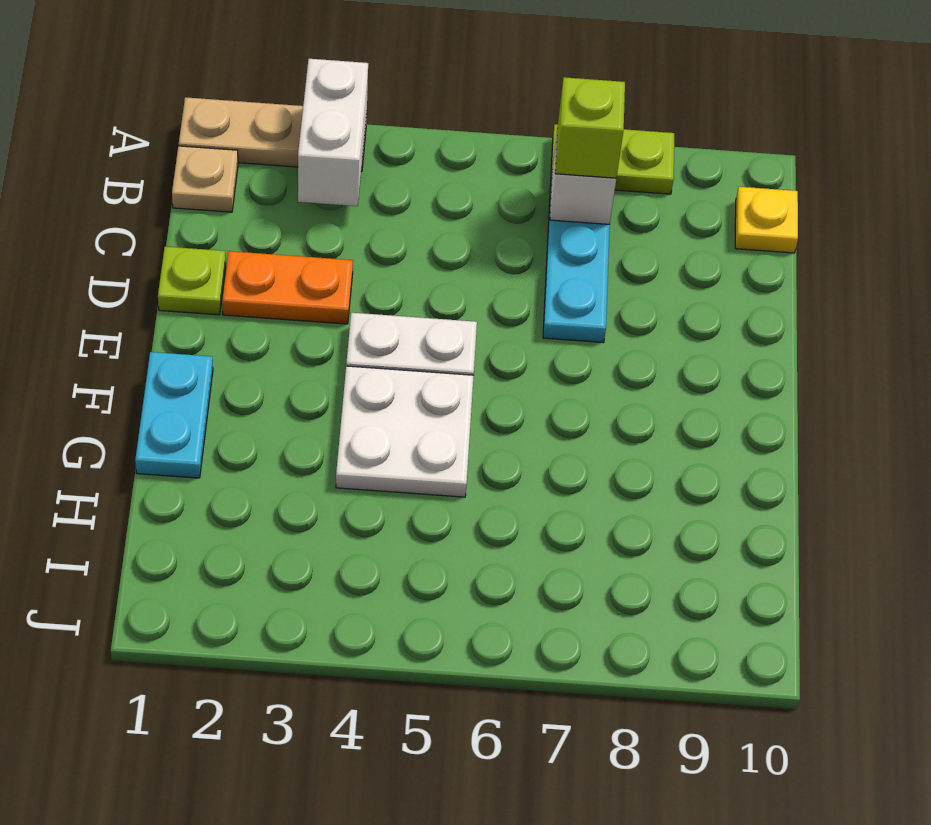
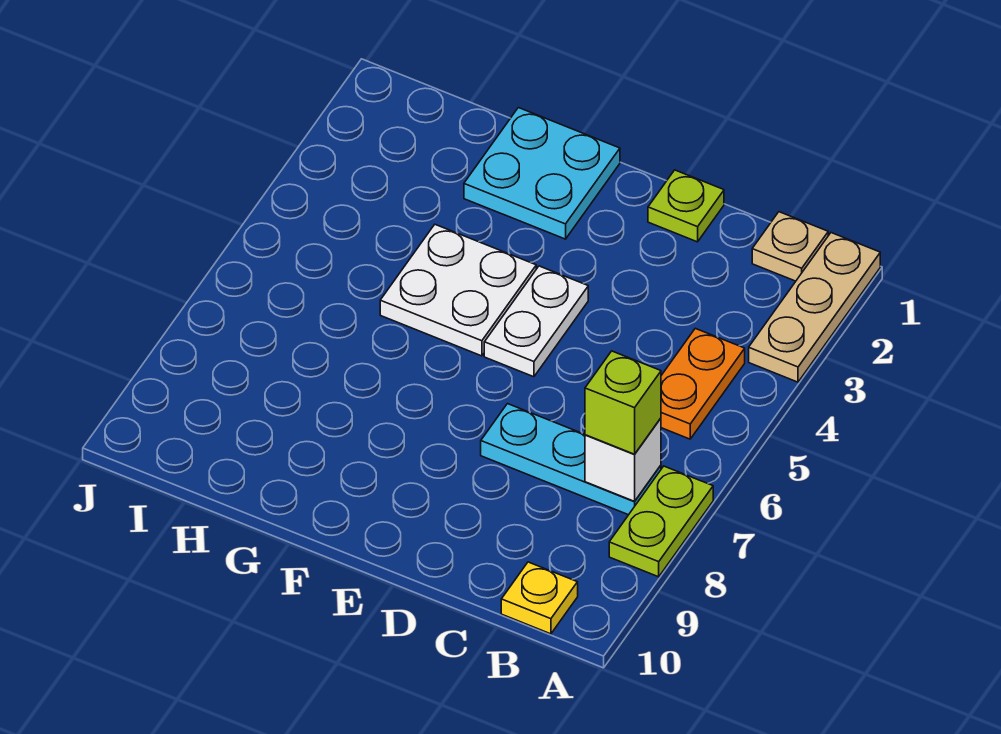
white 1x2 brick [298,59,368,206] -> none
orange 1x2 plate [222,251,353,324] -> orange 1x2 plate moved to [661,328,745,439]
cyan 1x2 plate [135,352,213,478] -> cyan 2x2 plate [464,108,620,239]

